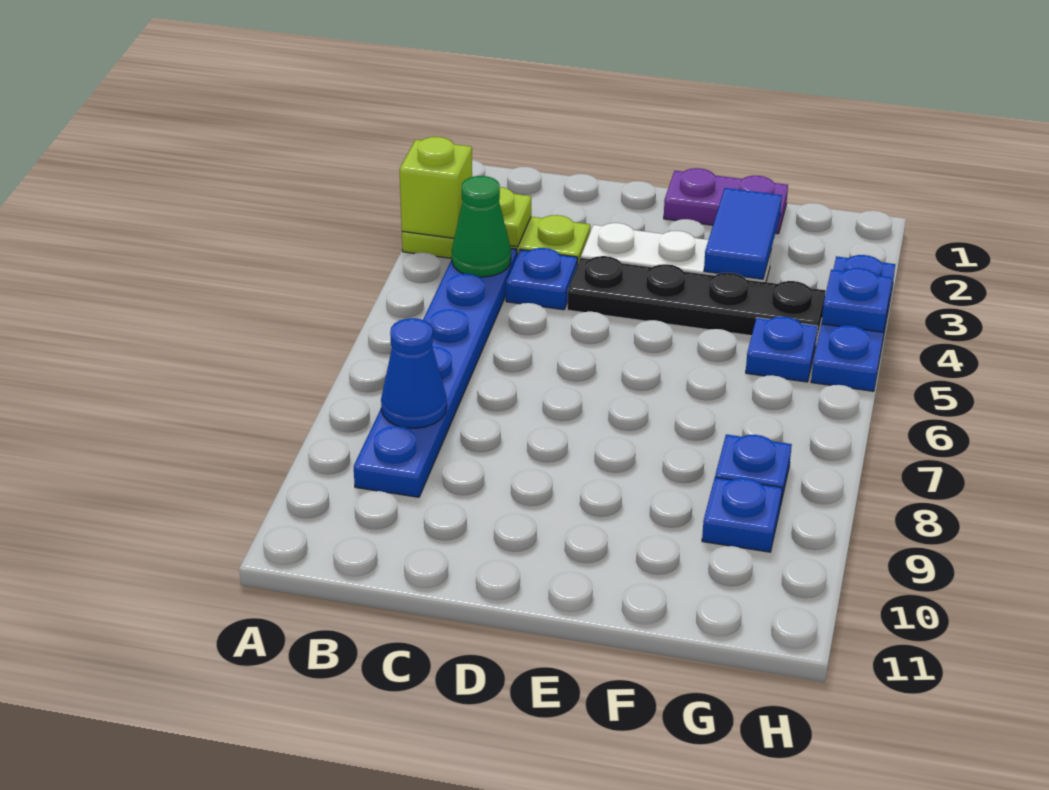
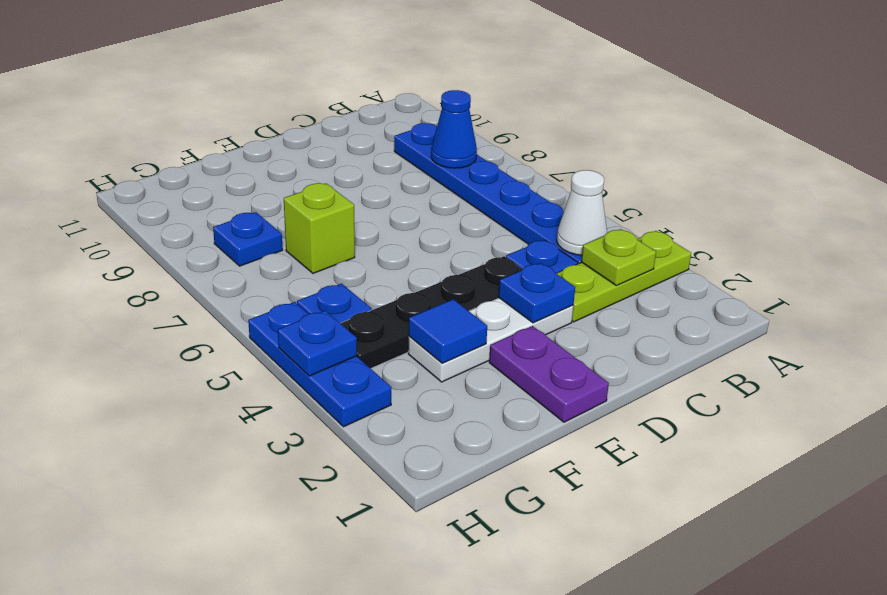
lime 1x1 brick [399,137,472,238] -> lime 1x1 brick moved to [284,183,355,273]
green 1x1 cone [452,176,511,277] -> white 1x1 cone [557,170,607,255]
purple 1x2 plate [664,168,788,234] -> purple 1x2 plate turned to [489,326,609,422]
blue 1x2 tile [704,188,782,279] -> blue 1x1 tile [409,299,487,363]
blue 1x1 plate [702,477,782,552] -> blue 1x1 plate moved to [499,263,575,323]

